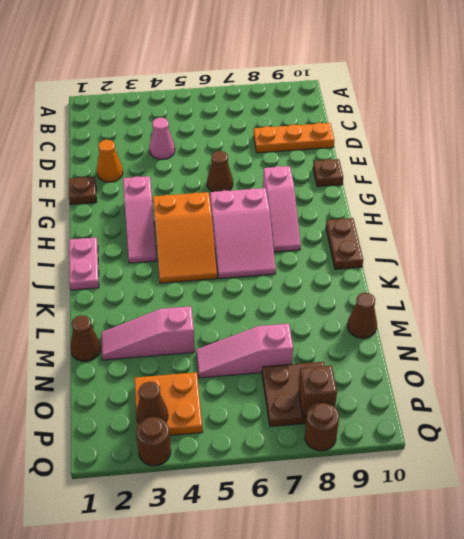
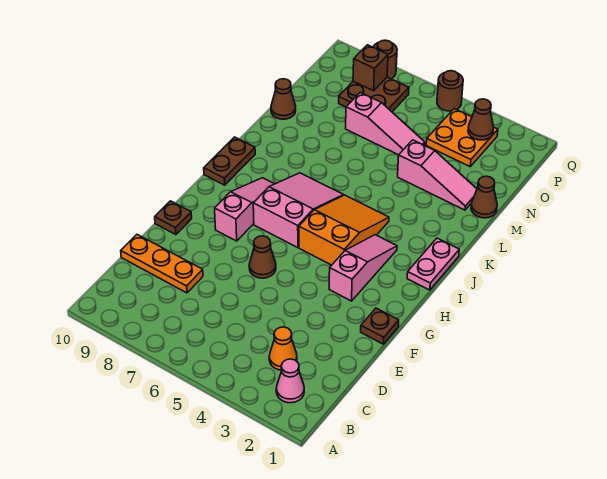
pink 1x1 cone [149,118,175,160] -> pink 1x1 cone moved to [276,359,304,403]
orange 1x1 cone [97,140,123,182] -> orange 1x1 cone moved to [269,327,297,370]
brown 1x1 round brick [136,417,171,466] -> brown 1x1 round brick moved to [437,71,463,111]

